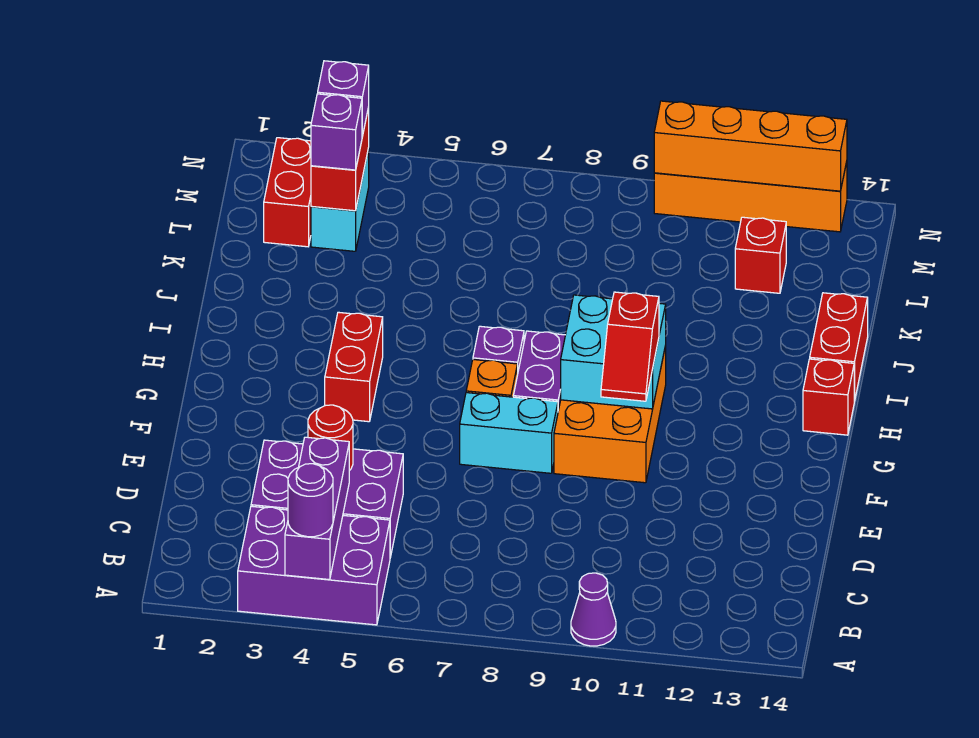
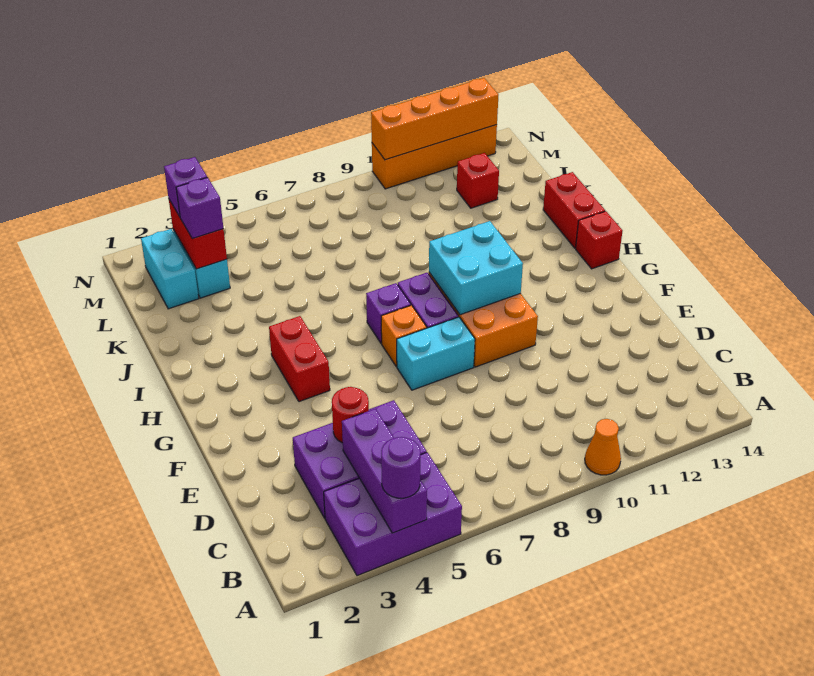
purple 1x1 cone [571,573,616,646] -> orange 1x1 cone [585,419,621,475]
red 1x2 slope [601,292,659,401] -> none
red 1x2 brick [264,138,311,247] -> cyan 1x2 brick [141,229,199,309]

